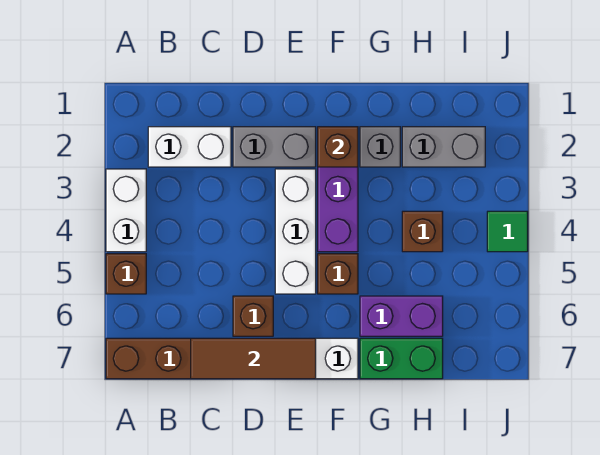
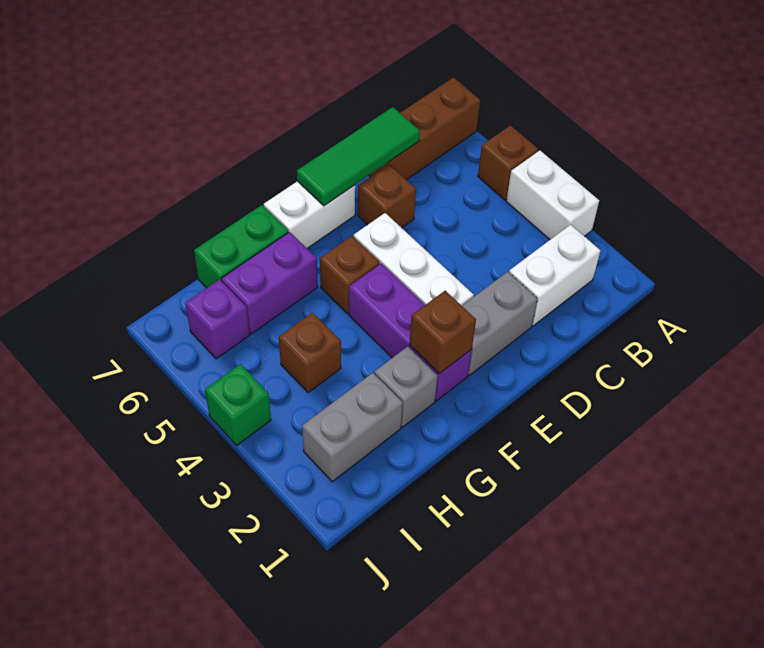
brown 1x3 tile [191,338,316,379] -> green 1x3 tile [297,107,420,206]
none -> purple 1x1 brick [185,280,250,359]
green 1x1 tile [487,211,528,252] -> green 1x1 brick [205,364,271,445]

